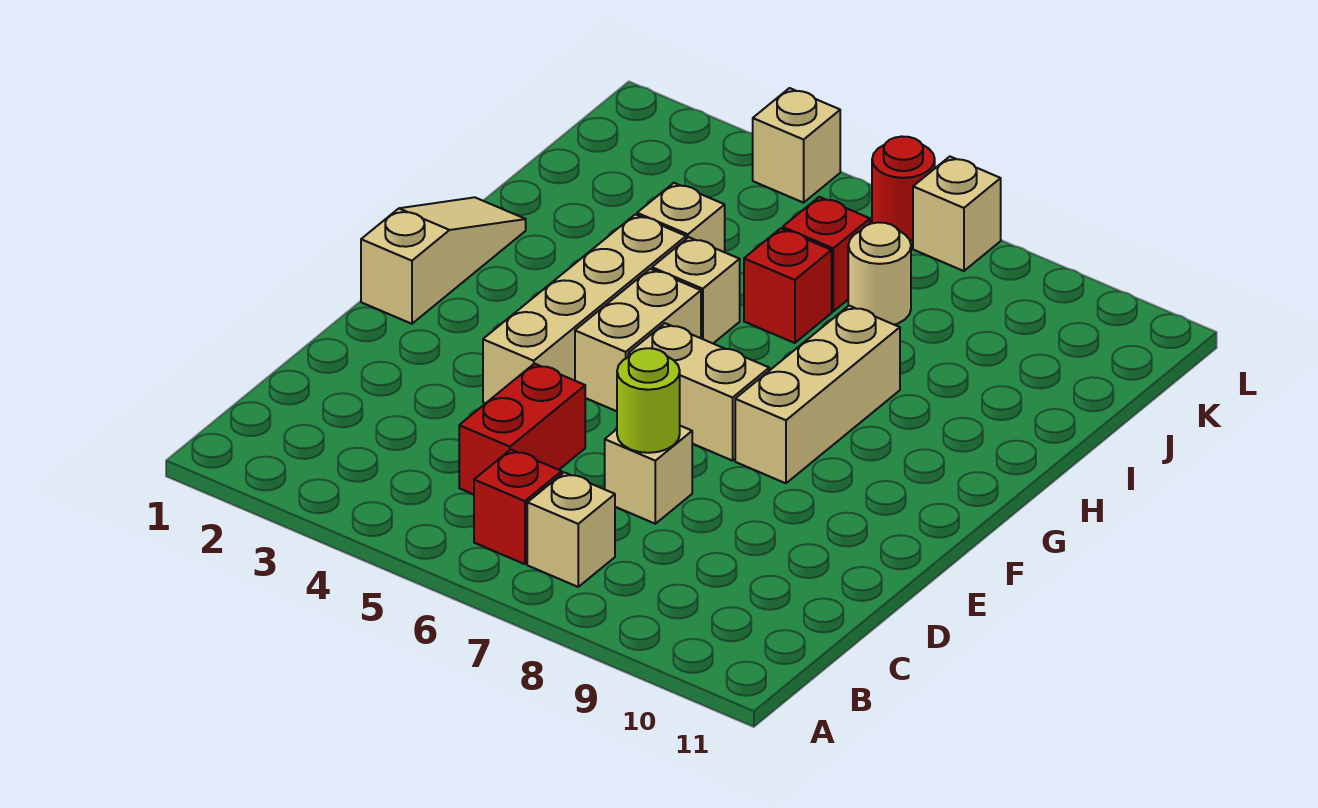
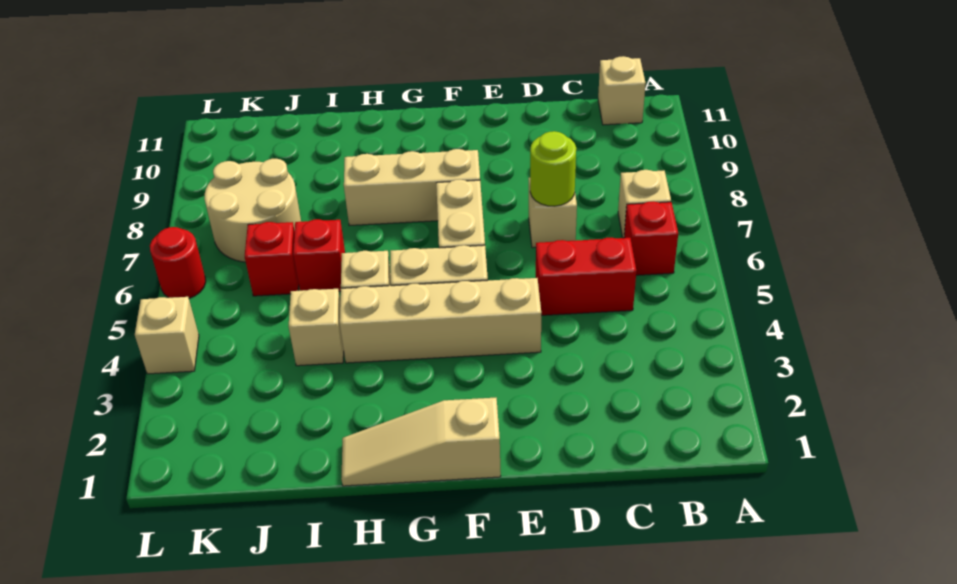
tan 1x1 round brick [848,222,911,325] -> tan 2x2 round brick [204,159,301,262]
tan 1x1 brick [913,157,1001,271] -> tan 1x1 brick moved to [598,56,646,125]

